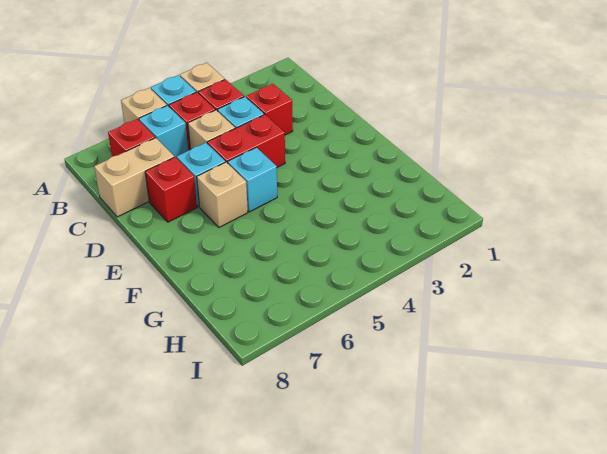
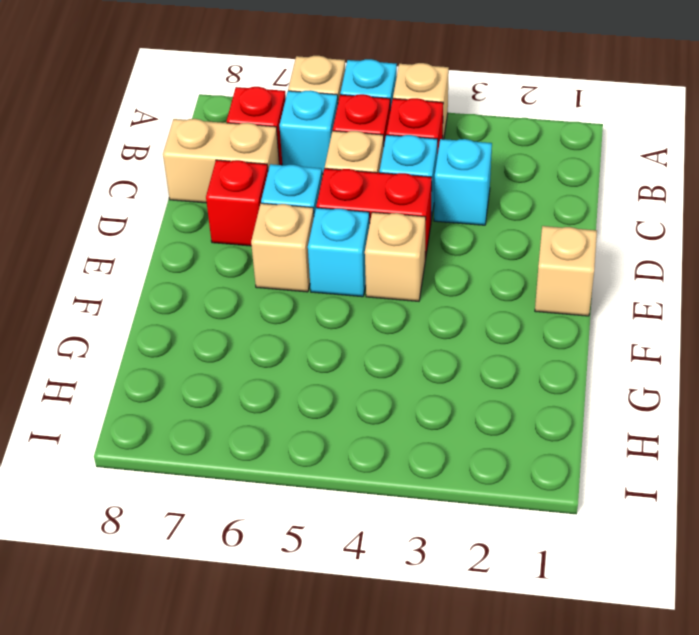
red 1x1 brick [246,84,293,135] -> cyan 1x1 brick [434,139,492,225]
none -> tan 1x1 brick [535,226,597,316]
none -> tan 1x1 brick [365,212,426,301]

